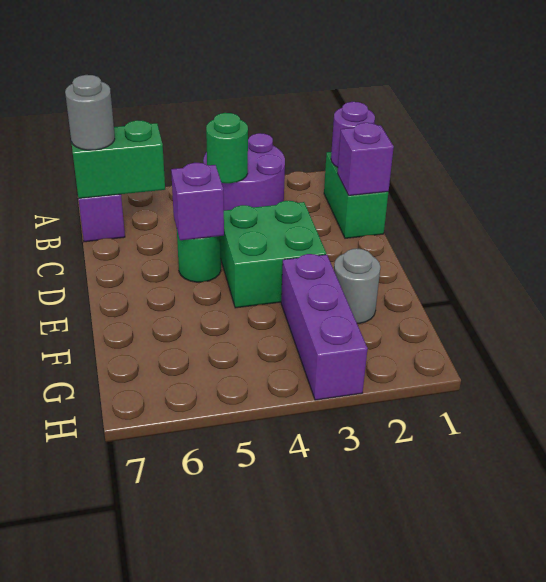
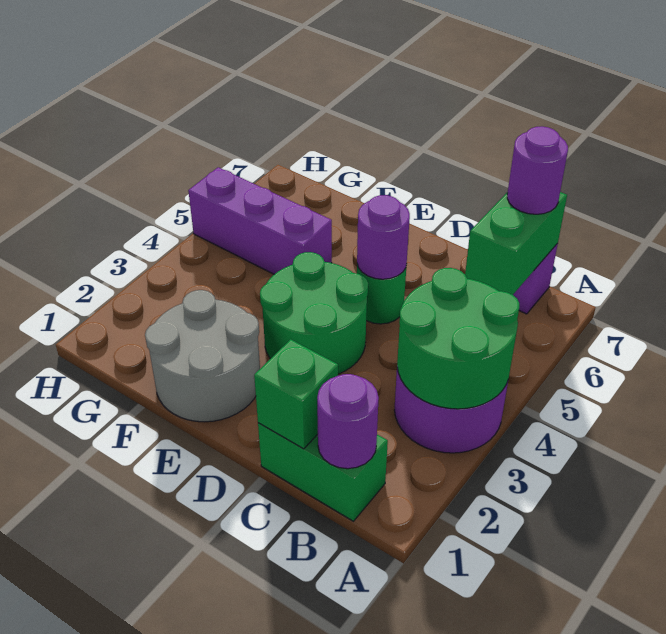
green 1x1 round brick [206,113,248,183] -> green 2x2 round brick [397,268,519,409]
grey 1x1 round brick [65,75,115,150] -> purple 1x1 round brick [507,127,568,214]
purple 1x1 brick [337,123,394,196] -> green 1x1 brick [254,339,338,449]
green 2x2 brick [220,201,326,308] -> green 2x2 round brick [260,252,368,374]
purple 1x1 brick [171,163,224,240] -> purple 1x1 round brick [357,195,410,279]
grey 1x1 round brick [334,249,380,324] -> grey 2x2 round brick [145,290,260,422]
purple 1x3 brick [281,254,368,400] -> purple 1x3 brick moved to [188,167,332,274]

